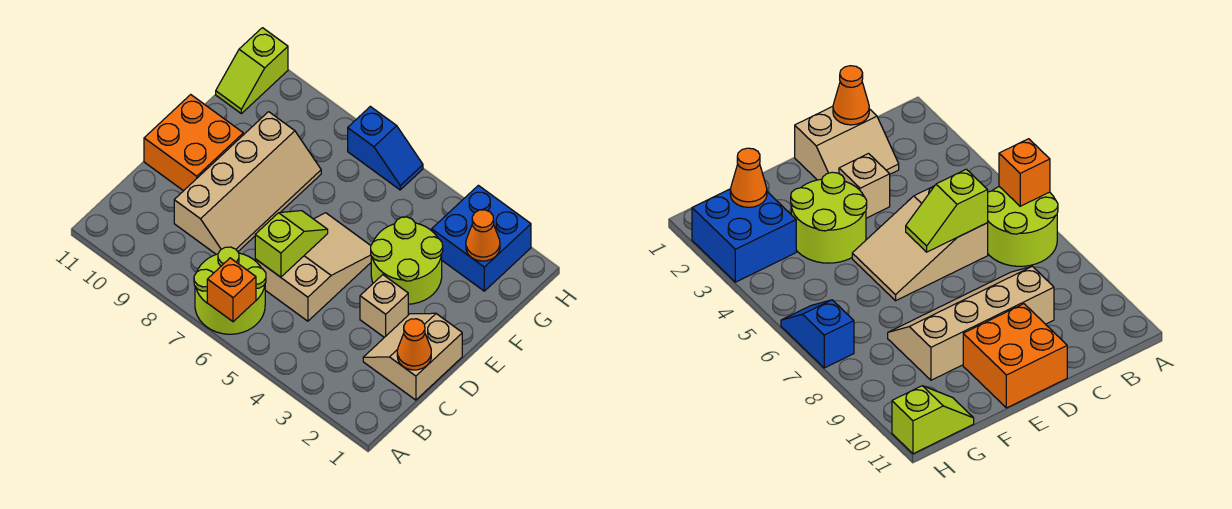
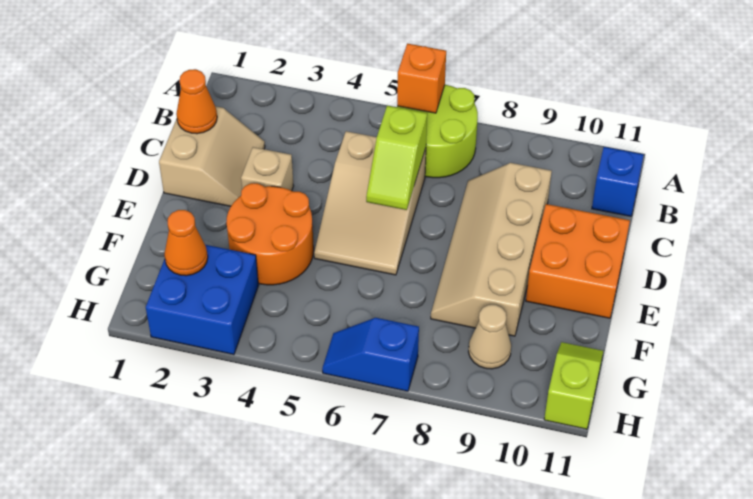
none -> blue 1x1 brick [592,147,644,216]
lime 2x2 round brick [371,217,443,304] -> orange 2x2 round brick [226,183,314,285]
none -> tan 1x1 cone [469,305,511,369]

